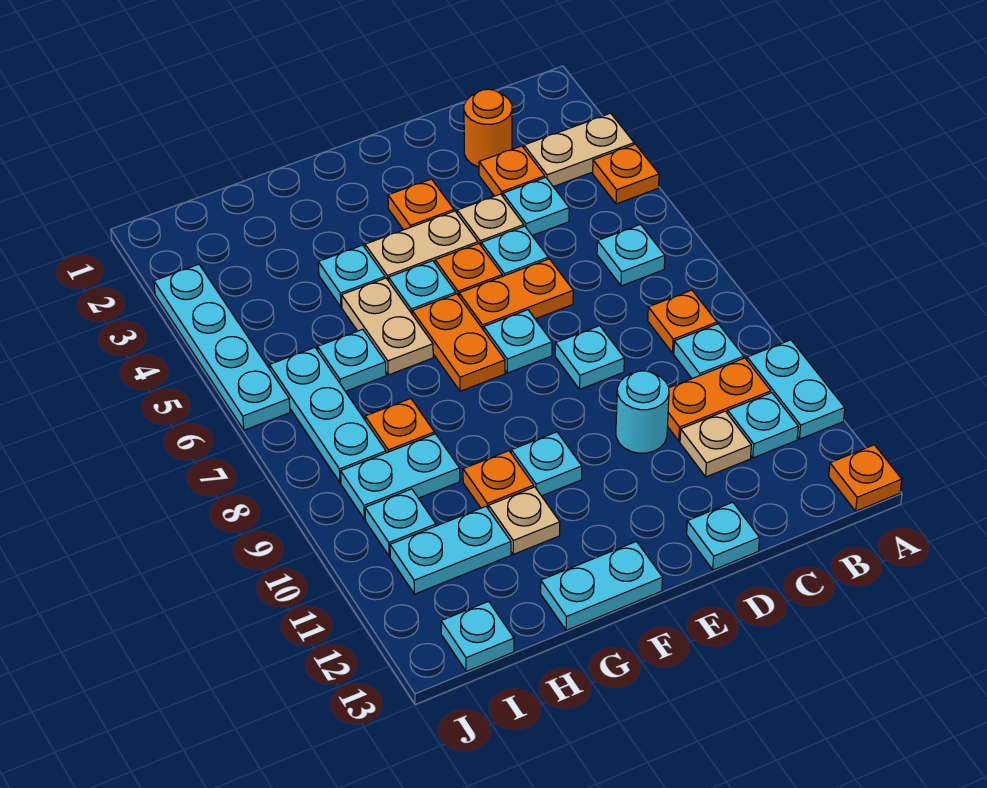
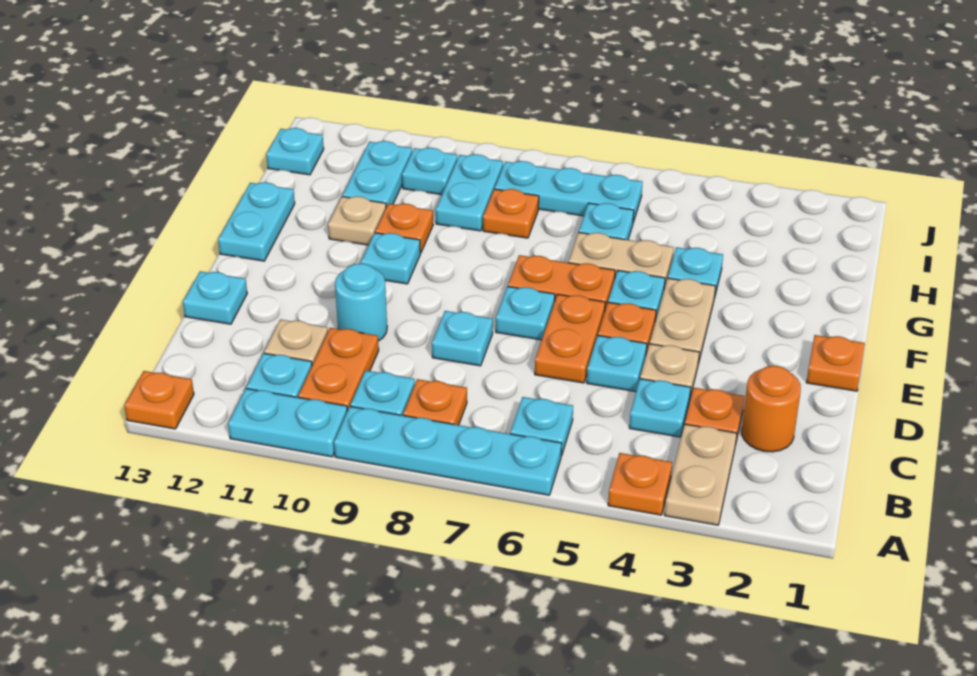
orange 1x1 plate [388,179,454,230] -> orange 1x1 plate moved to [806,335,865,391]
cyan 1x4 plate [154,264,290,430] -> cyan 1x4 plate moved to [334,406,562,495]

